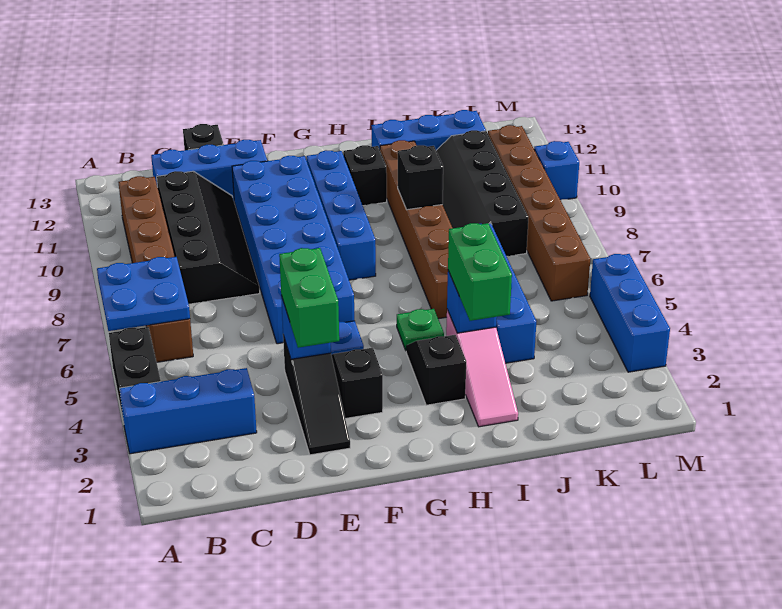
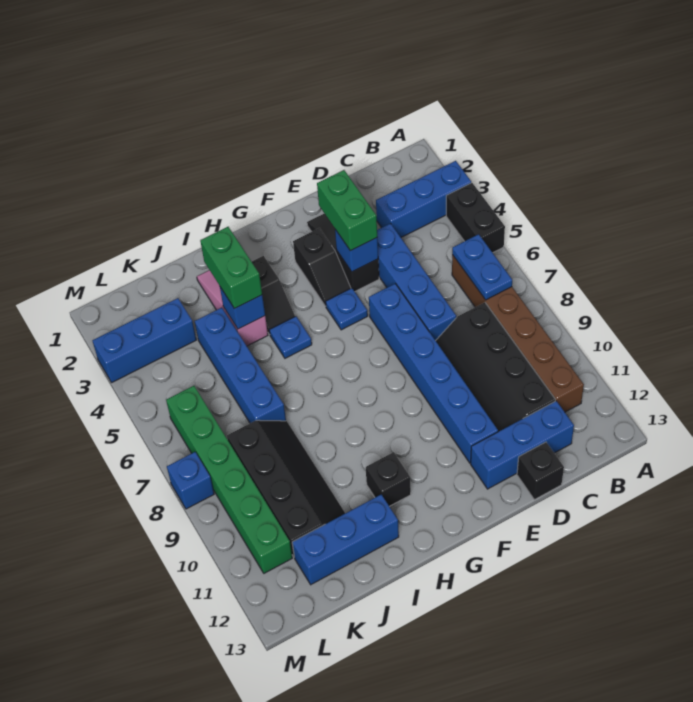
blue 2x2 plate [97,257,190,331] -> blue 1x2 plate [452,234,512,300]
blue 2x6 brick [232,156,354,344] -> blue 1x6 brick [369,284,498,463]
blue 1x4 brick [307,150,376,280] -> blue 1x4 brick moved to [377,223,456,341]
green 1x1 plate [397,309,444,350] -> blue 1x1 plate [269,316,312,358]
brown 1x6 brick [380,140,452,319] -> none
black 1x1 brick [398,145,443,210] -> none
brown 1x6 brick [488,125,590,301] -> green 1x6 brick [166,386,292,573]
blue 1x3 brick [590,254,670,372] -> blue 1x3 brick turned to [92,298,196,383]
blue 1x1 brick [534,141,579,200] -> blue 1x1 brick moved to [167,452,214,509]

